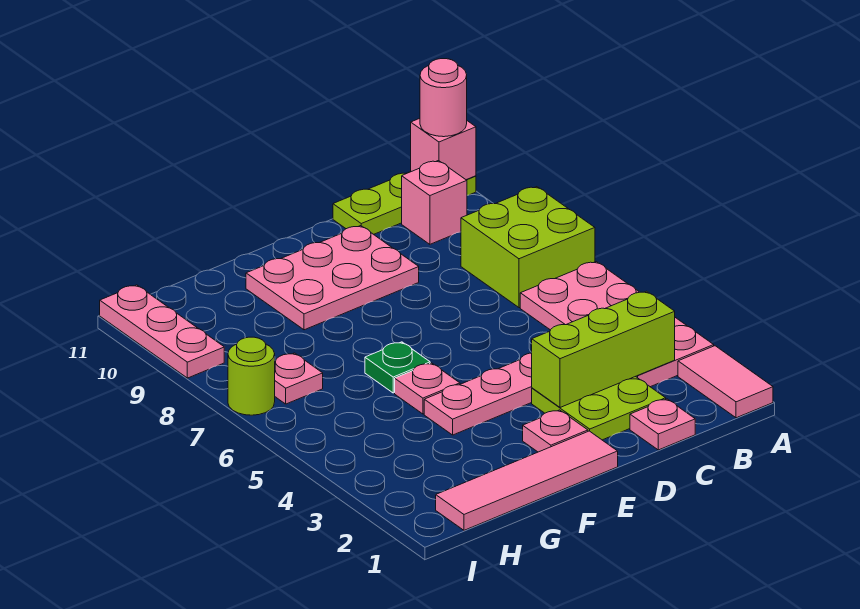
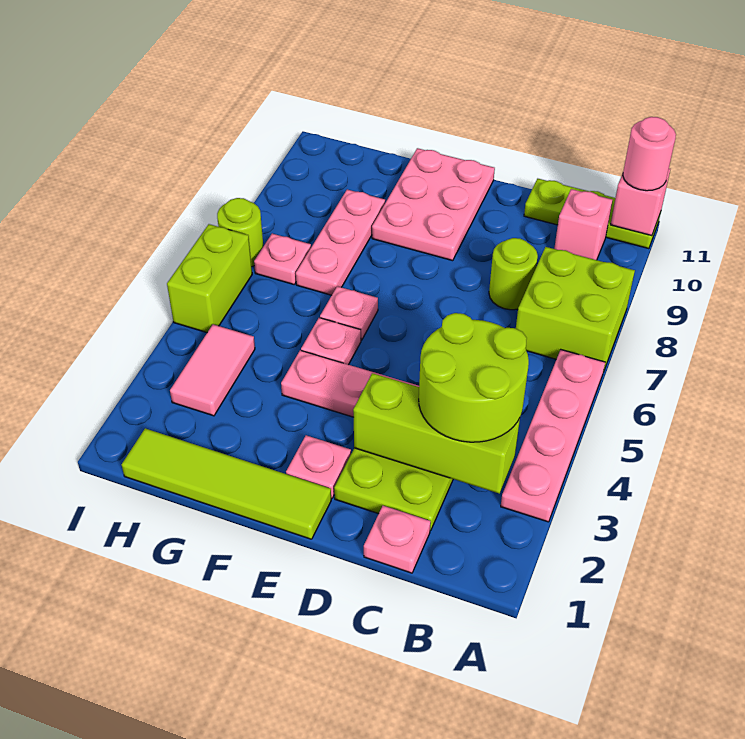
pink 1x2 tile [678,346,773,418] -> pink 1x2 tile moved to [170,324,255,416]
pink 2x4 plate [520,262,714,387] -> pink 1x4 plate [501,350,605,522]
none -> lime 2x2 round brick [419,313,529,442]
none -> lime 1x1 round brick [489,238,538,310]
pink 2x3 plate [246,226,419,330] -> pink 2x3 plate turned to [372,148,495,261]
pink 1x4 tile [436,431,618,530] -> lime 1x4 tile [122,428,331,539]
green 1x1 plate [365,342,430,393] -> pink 1x1 plate [320,286,378,340]
none -> lime 1x2 brick [167,224,252,333]
pink 1x3 plate [100,285,224,378] -> pink 1x3 plate moved to [296,190,385,295]

